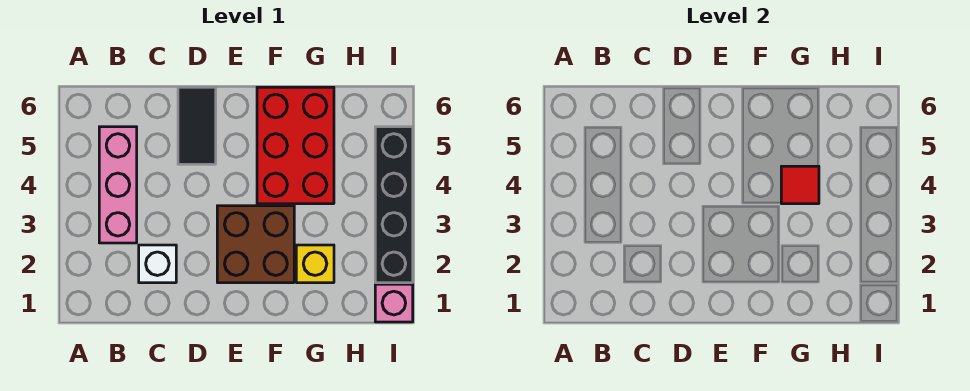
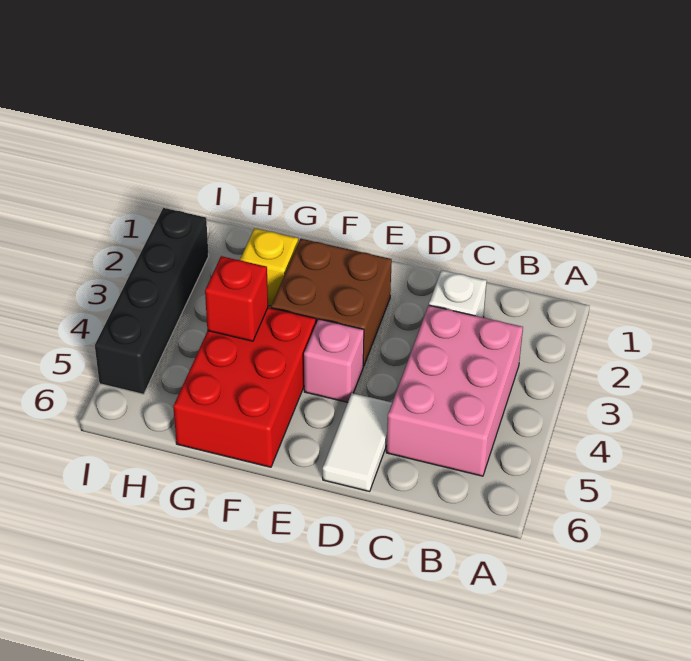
pink 1x3 brick [99,127,137,243] -> pink 2x3 brick [386,305,523,476]
black 1x2 tile [178,87,216,164] -> white 1x2 tile [323,393,392,491]
red 1x1 tile [781,166,819,204] -> red 1x1 brick [205,256,268,341]
pink 1x1 brick [375,284,413,322] -> pink 1x1 brick moved to [304,319,364,402]

